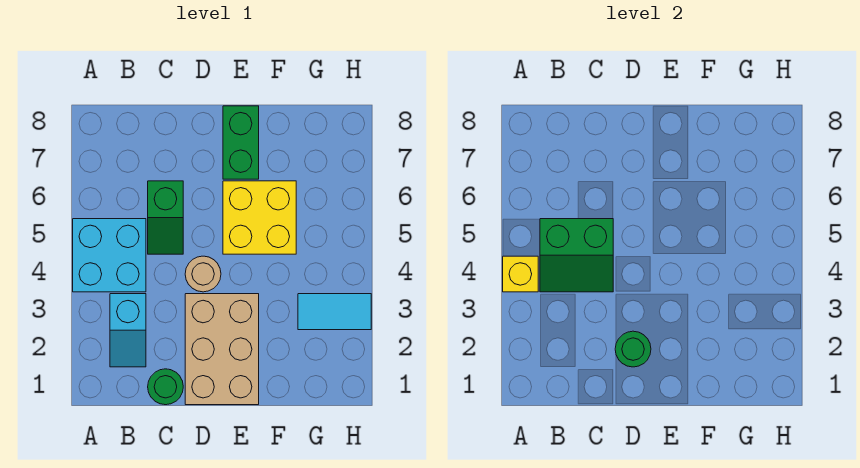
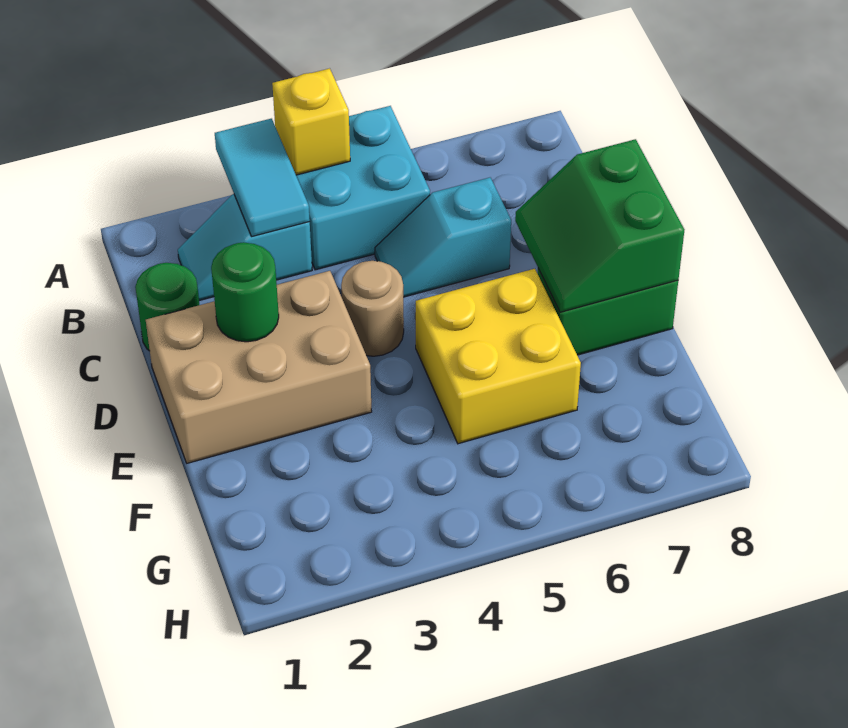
green 2x2 slope [540,219,613,292] -> green 2x2 slope moved to [515,139,684,312]
green 1x2 slope [148,181,183,254] -> cyan 1x2 slope [375,178,511,297]
cyan 1x2 tile [298,294,371,330] -> cyan 1x2 tile moved to [215,119,310,236]

